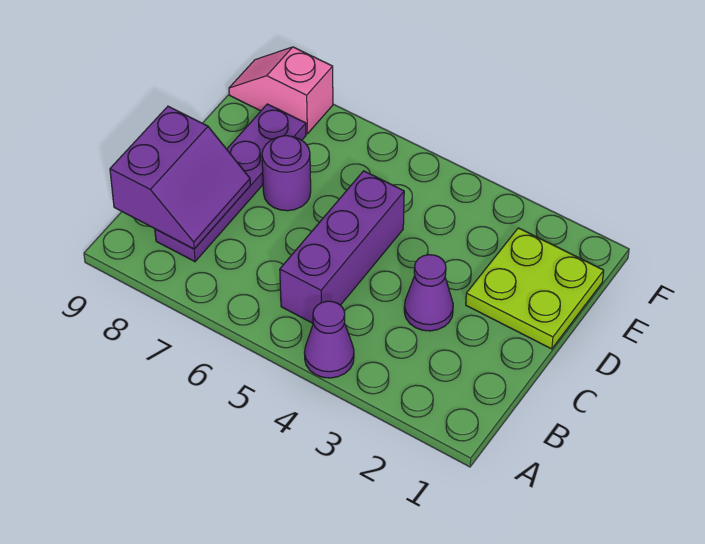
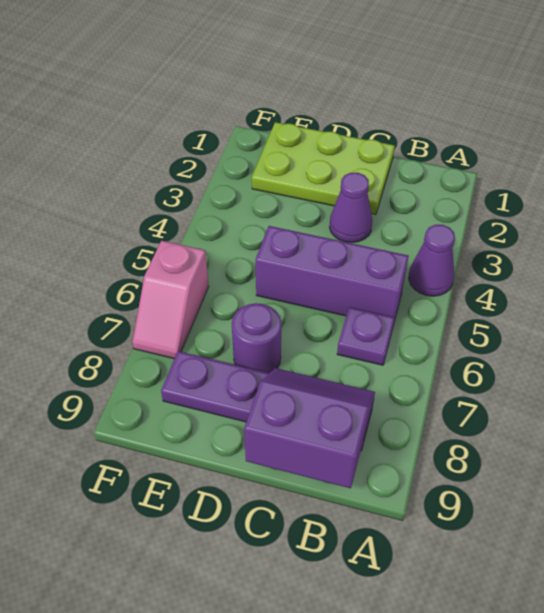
none -> purple 1x1 plate [337,307,395,365]
lime 2x2 plate [466,228,604,349] -> lime 2x3 plate [252,122,395,214]
pink 1x2 slope [229,47,333,134] -> pink 1x2 slope moved to [132,241,209,359]

